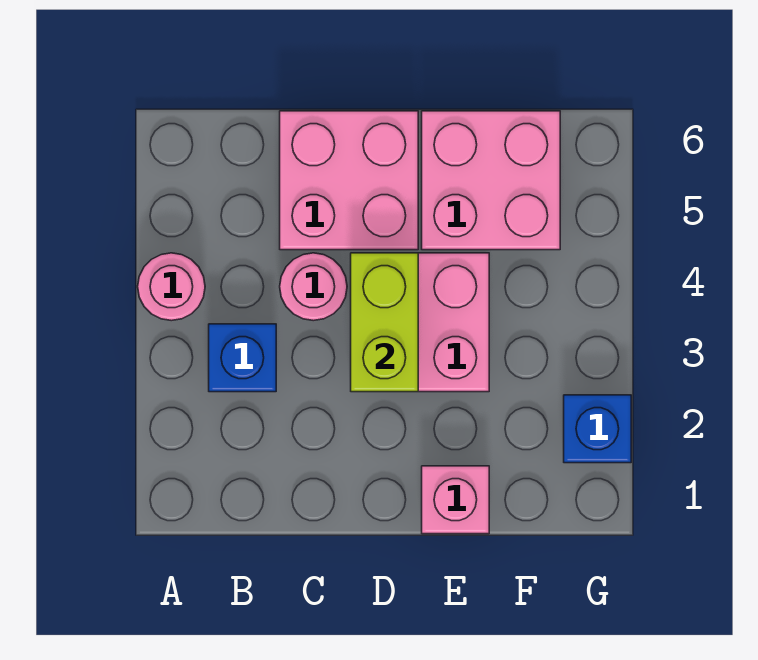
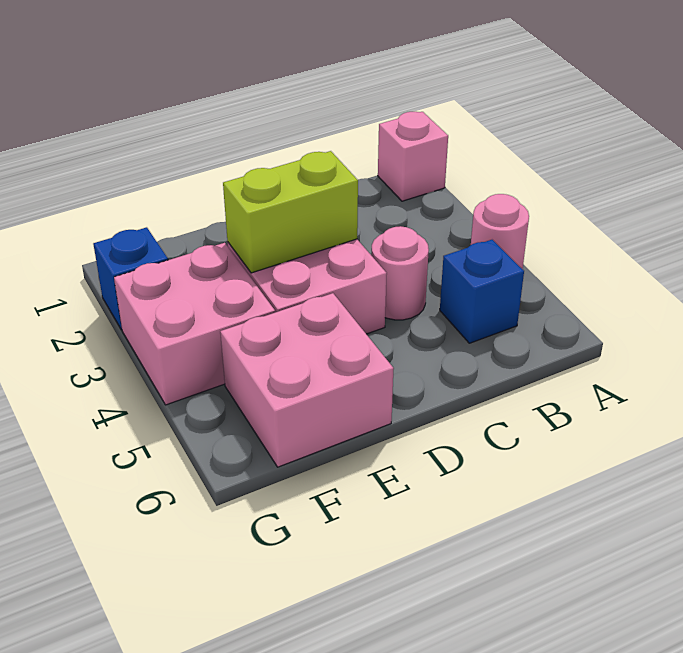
blue 1x1 brick [209,324,276,392] -> blue 1x1 brick moved to [440,240,524,343]
pink 2x2 brick [280,111,418,250] -> pink 2x2 brick moved to [114,243,275,405]
lime 1x2 brick [351,253,418,392] -> lime 1x2 brick turned to [223,151,358,273]
pink 1x1 brick [422,466,489,534] -> pink 1x1 brick moved to [378,112,448,201]

